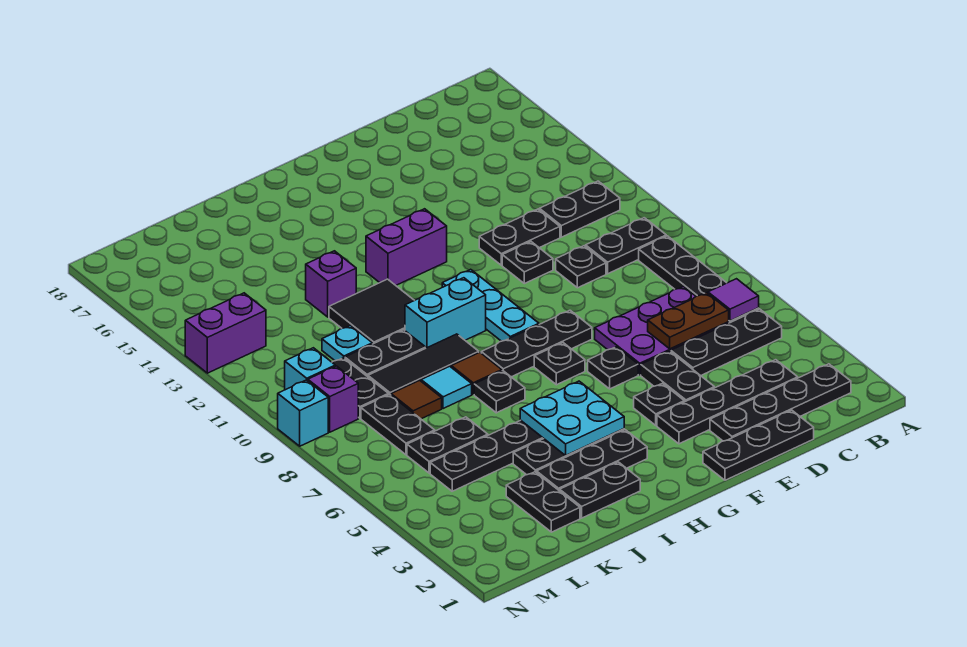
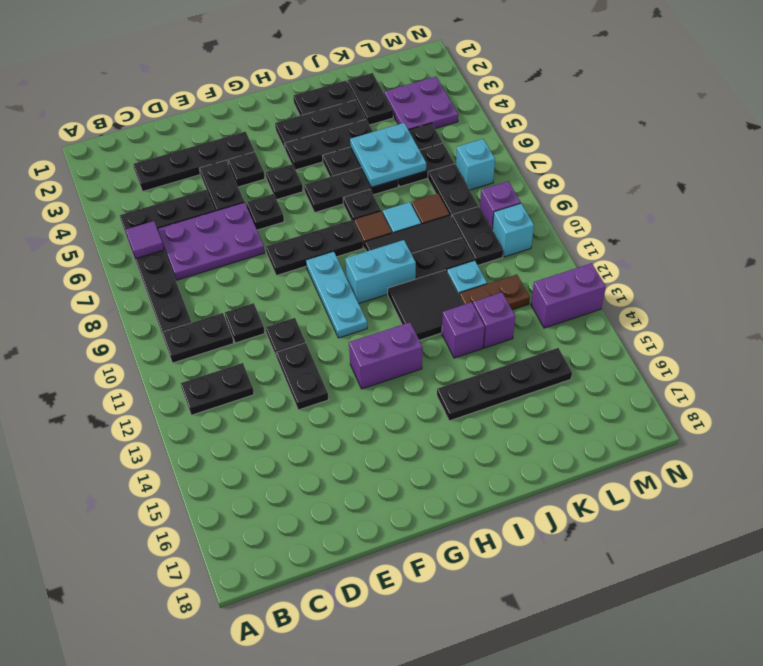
black 1x4 plate [710,364,851,441] -> black 1x4 plate moved to [437,348,572,421]
brown 1x2 plate [648,293,729,349] -> brown 1x2 plate moved to [459,274,530,310]
black 1x3 plate [703,410,814,480] -> black 1x3 plate moved to [304,168,398,213]
black 1x2 plate [479,209,560,265] -> black 1x2 plate turned to [276,343,328,410]
black 1x1 plate [534,343,585,385] -> black 1x1 plate moved to [266,164,303,199]
cyan 2x2 plate [520,381,624,455] -> cyan 2x2 plate moved to [350,123,426,187]
none -> purple 1x1 brick [473,292,515,348]
none -> purple 2x2 plate [384,77,458,130]
cyan 1x1 brick [278,380,328,446] -> cyan 1x1 brick moved to [456,139,495,190]

